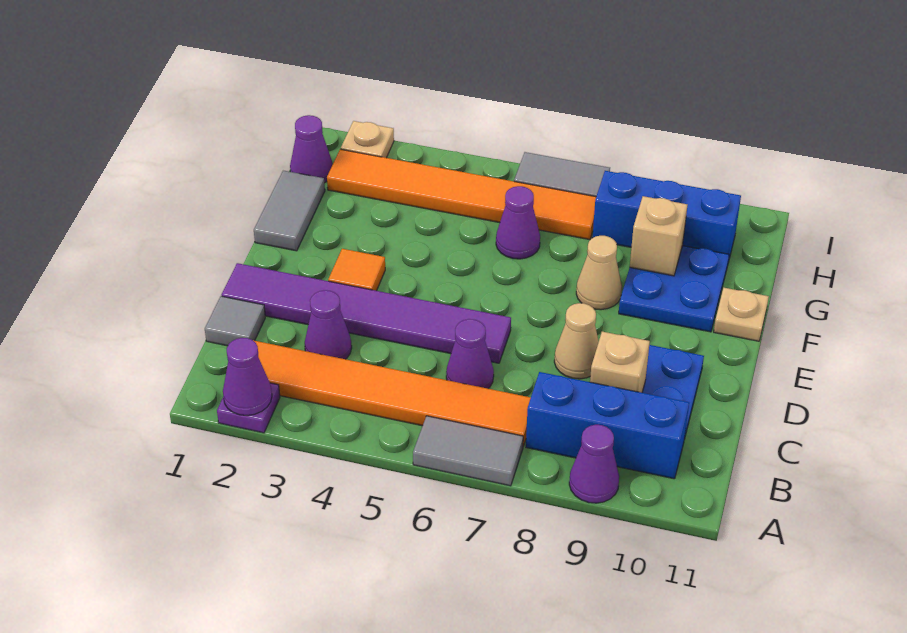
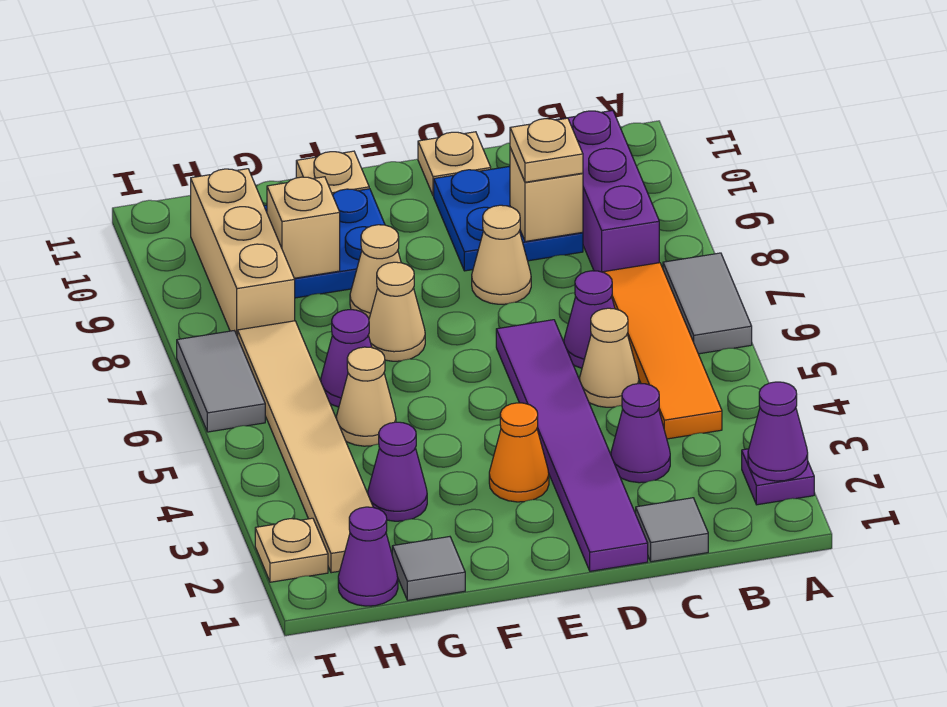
purple 1x1 cone [569,425,619,503] -> purple 1x1 cone moved to [368,422,427,521]
orange 1x6 tile [253,340,531,446] -> orange 1x4 tile [603,263,722,439]
blue 1x3 brick [526,372,689,479] -> purple 1x3 brick [556,111,659,272]
none -> tan 1x1 cone [579,308,639,407]
none -> tan 1x1 plate [510,118,583,182]
none -> tan 1x1 plate [418,132,491,196]
orange 1x1 tile [328,249,385,291] -> orange 1x1 cone [489,403,549,502]
grey 1x2 tile [254,171,325,251] -> grey 1x1 tile [392,537,465,600]
none -> tan 1x1 cone [369,262,425,361]
none -> tan 1x1 cone [336,347,396,446]
orange 1x6 tile [327,149,596,240] -> tan 1x6 tile [238,321,373,573]
blue 1x3 brick [593,171,741,262] -> tan 1x3 brick [191,169,295,337]

